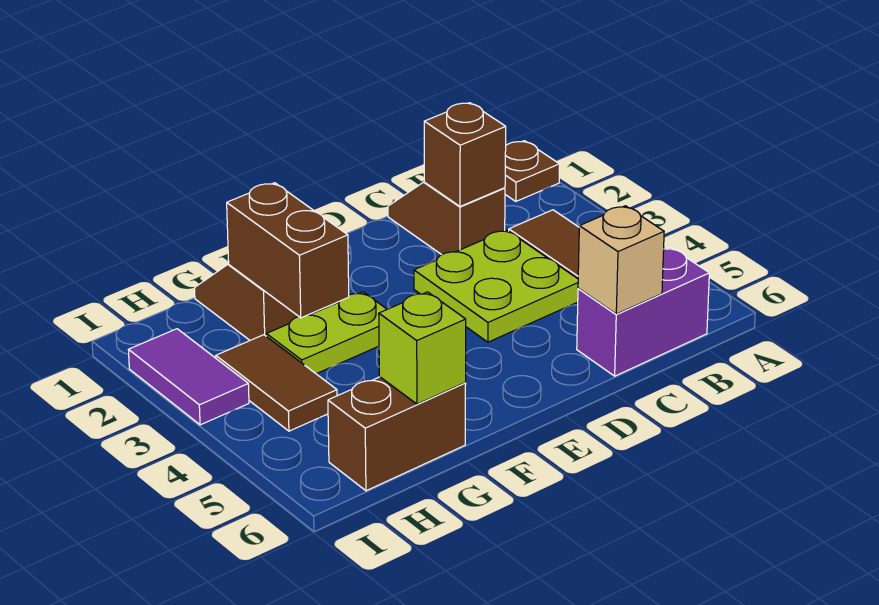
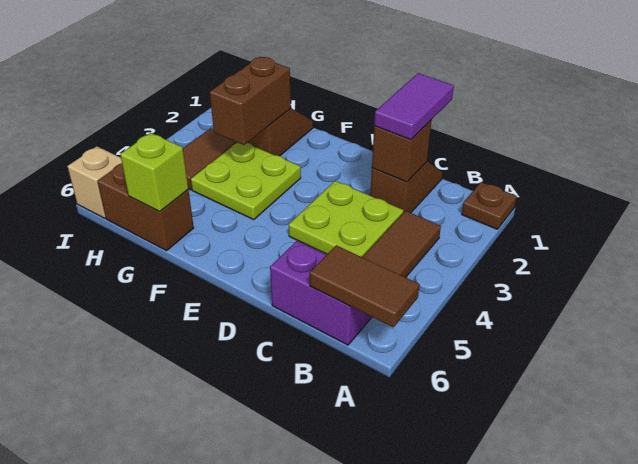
none -> brown 1x2 tile [310,245,420,327]
tan 1x1 brick [578,206,664,314] -> tan 1x1 brick moved to [67,146,122,218]
lime 1x2 plate [266,292,387,374] -> lime 2x2 plate [191,143,301,220]
purple 1x2 tile [129,329,249,425] -> purple 1x2 tile moved to [374,73,454,140]

